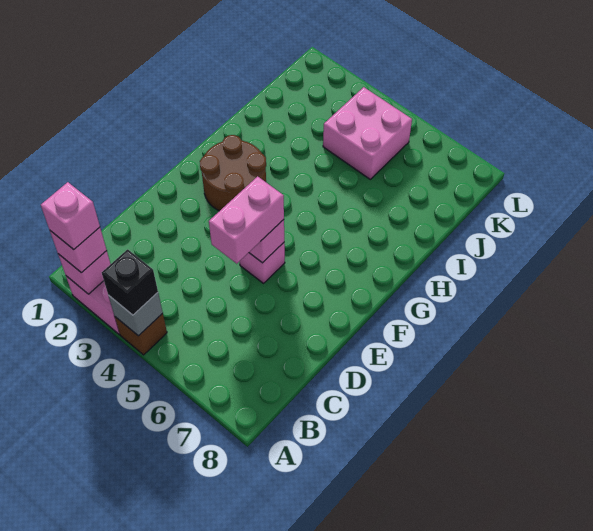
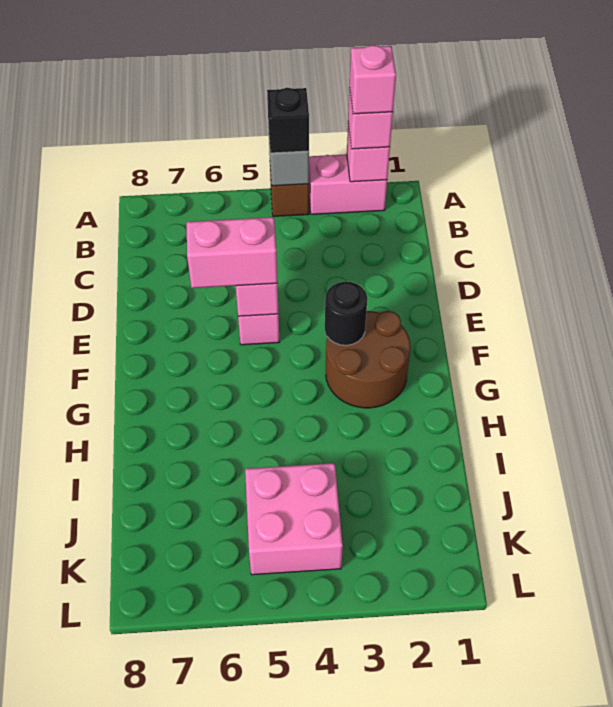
pink 1x2 brick [209,176,284,264] -> pink 1x2 brick turned to [187,217,278,288]
none -> black 1x1 round brick [325,282,367,345]

